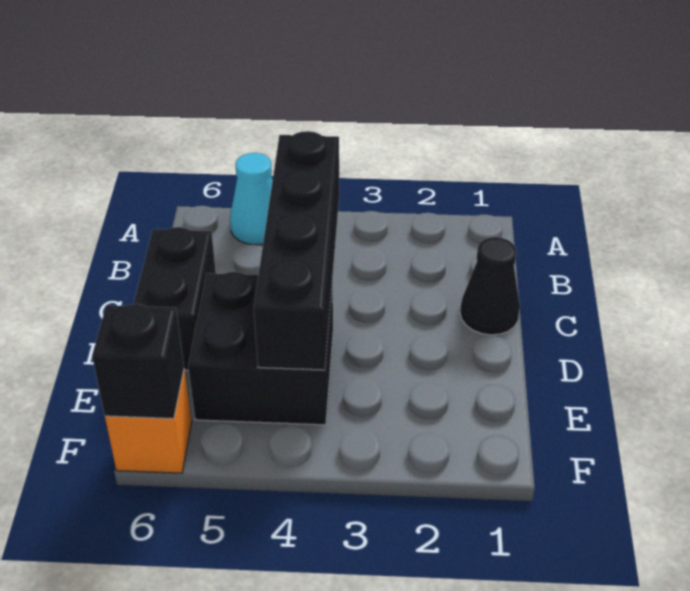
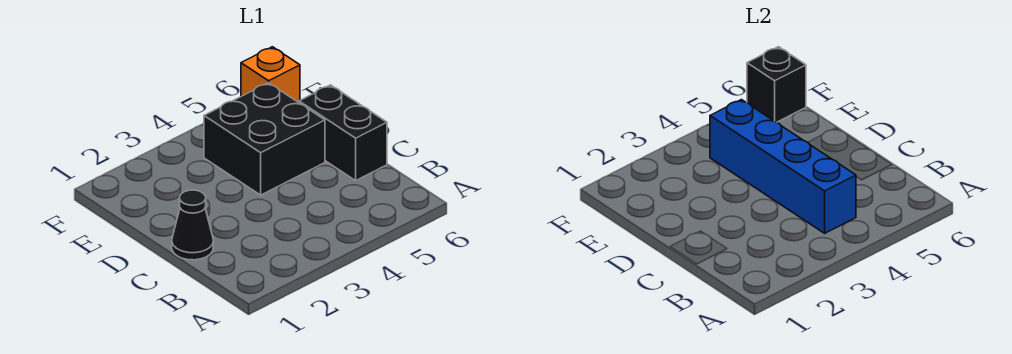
cyan 1x1 cone [230,153,273,245] -> none
black 1x4 brick [254,131,339,370] -> blue 1x4 brick [710,100,856,233]

